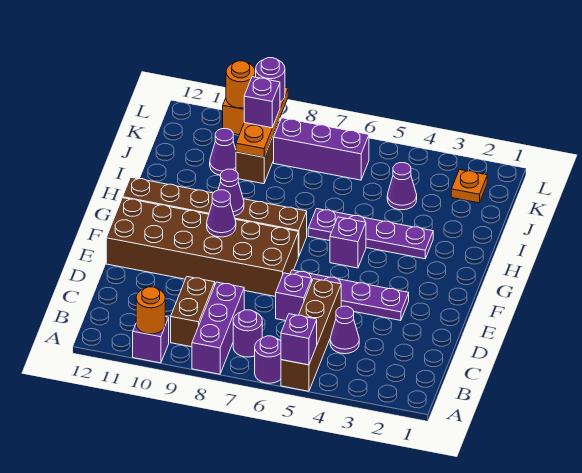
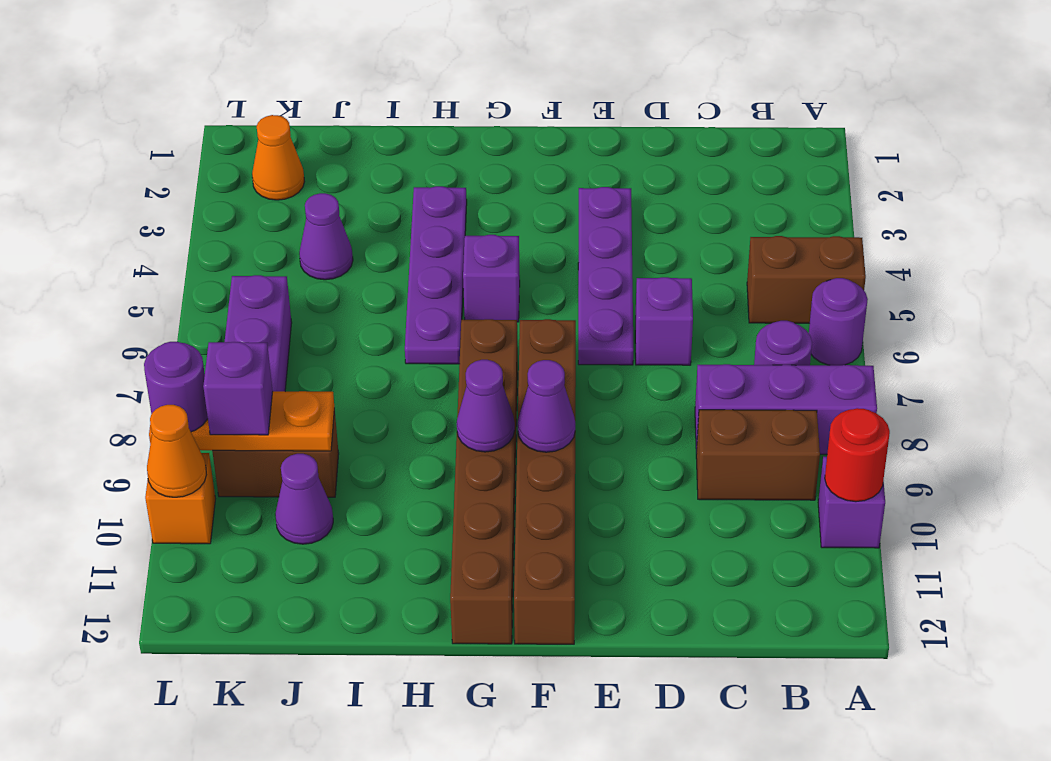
brown 1x4 brick [281,279,341,391] -> brown 1x2 brick [747,236,866,323]
purple 1x1 brick [281,314,317,365] -> none
orange 1x1 round brick [136,287,165,334] -> red 1x1 round brick [825,408,890,502]
purple 1x1 cone [330,306,359,354] -> none
brown 2x6 brick [106,198,298,297] -> brown 1x6 brick [514,319,576,644]
orange 1x1 plate [451,170,487,203] -> orange 1x1 cone [252,115,305,200]
orange 1x1 round brick [226,61,255,108] -> orange 1x1 cone [147,405,207,497]

